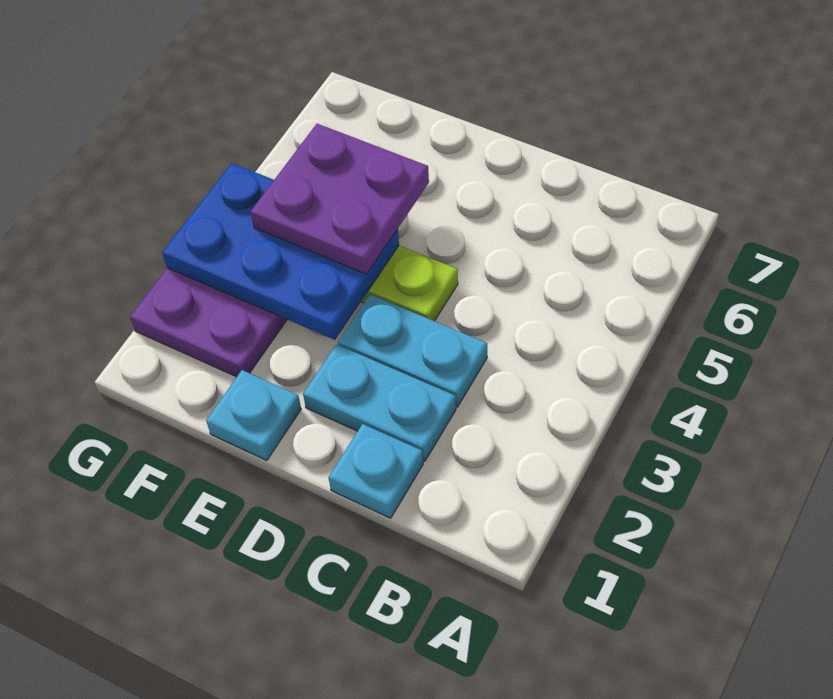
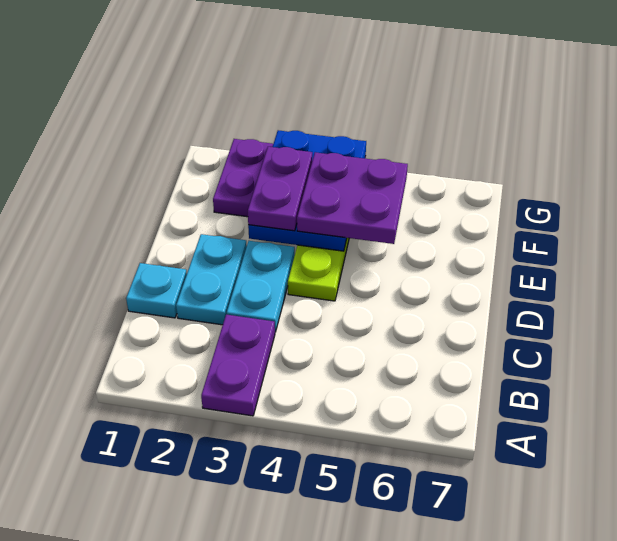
none -> purple 1x2 plate [201,314,275,416]
cyan 1x1 plate [206,370,301,460] -> none
none -> purple 1x2 plate [248,147,312,231]

